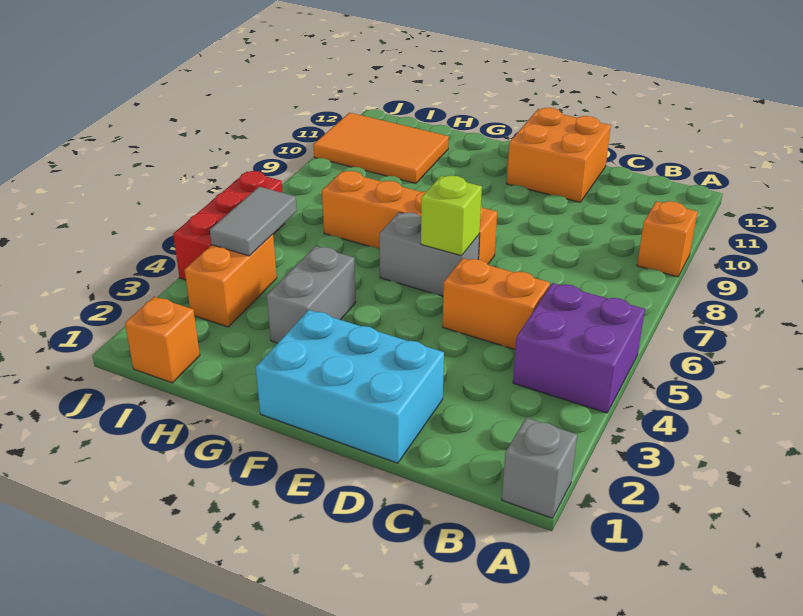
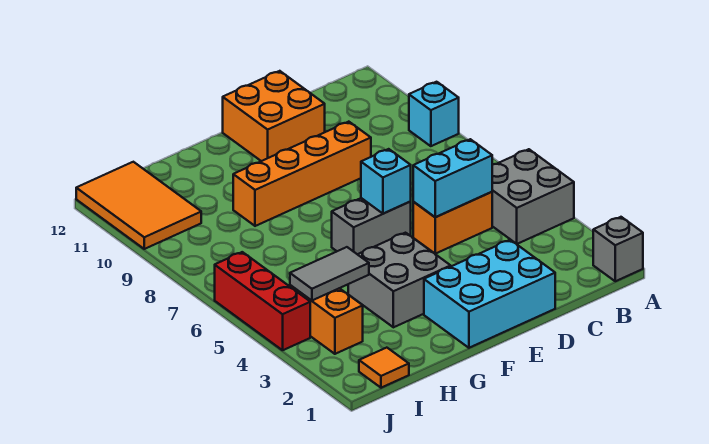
purple 2x2 brick [513,283,645,413] -> grey 2x2 brick [492,149,574,244]
orange 1x1 brick [637,201,698,277] -> cyan 1x1 brick [409,82,459,146]
none -> cyan 1x2 brick [413,139,492,217]
lime 1x1 brick [421,175,482,256] -> cyan 1x1 brick [361,149,411,213]
orange 1x4 brick [322,171,497,264] -> orange 1x4 brick moved to [233,122,371,226]
grey 1x2 brick [267,246,356,343] -> grey 2x2 brick [348,233,451,327]
orange 2x3 tile [313,113,449,184] -> orange 2x3 tile turned to [76,162,201,249]
orange 1x1 brick [125,297,200,383] -> orange 1x1 tile [359,348,409,388]
grey 1x2 tile [210,187,297,256] -> grey 1x2 tile turned to [290,247,369,301]

